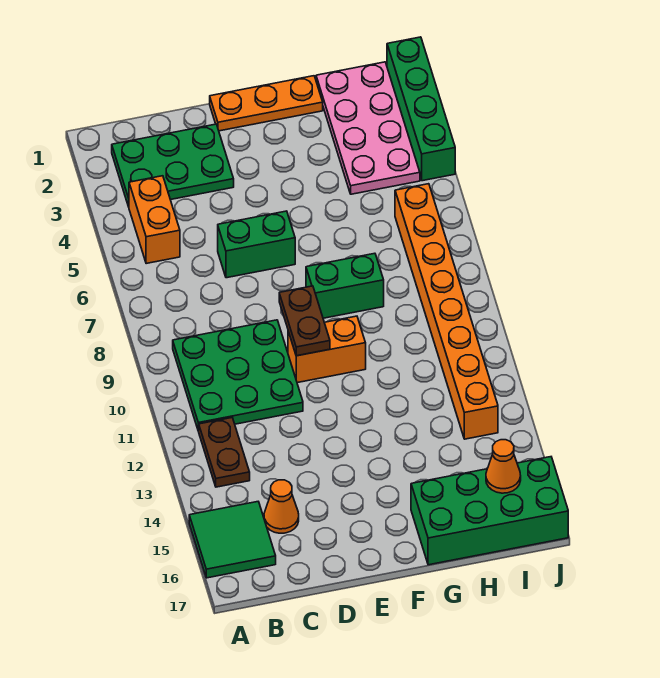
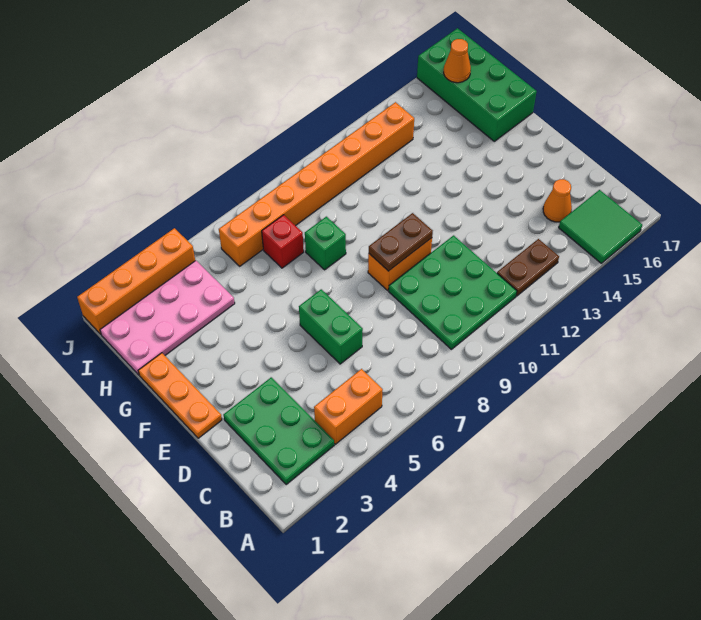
orange 1x2 brick [288,316,366,383] -> orange 1x2 brick turned to [368,238,432,290]
green 1x2 brick [306,253,384,318] -> green 1x1 brick [305,217,346,270]
none -> red 1x1 brick [262,215,304,268]
green 1x4 brick [387,37,455,181] -> orange 1x4 brick [77,228,195,334]

